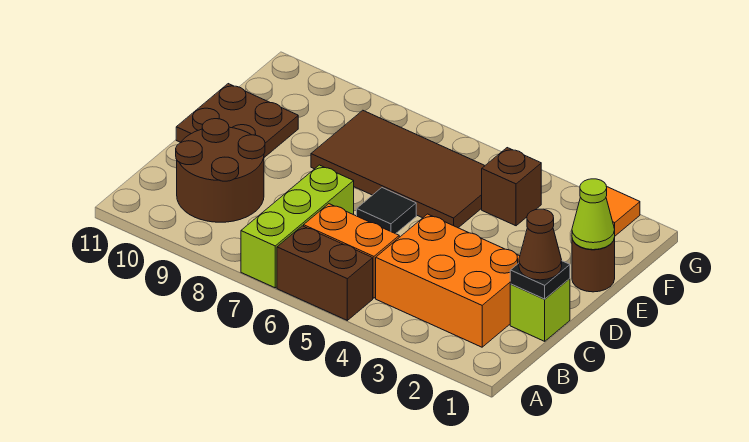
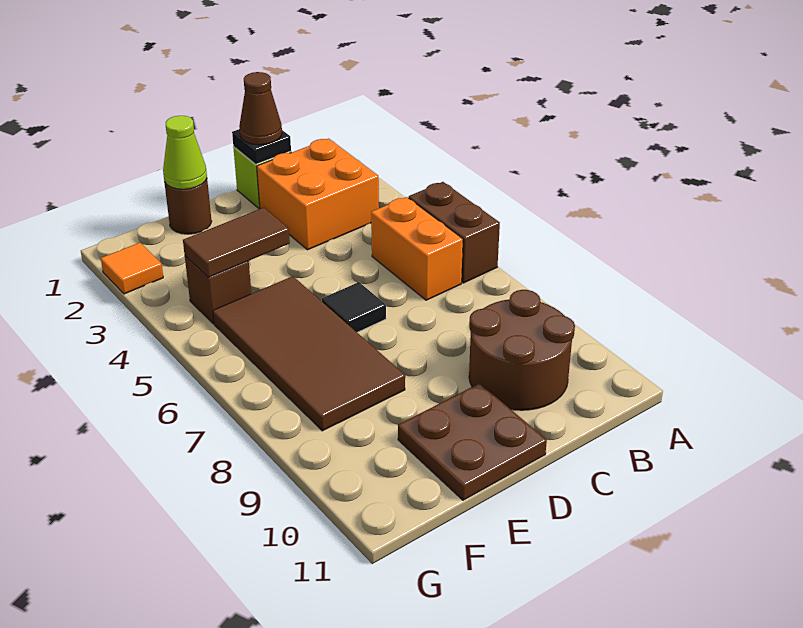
lime 1x3 brick [241,165,354,288] -> none
orange 2x3 brick [376,214,520,347] -> orange 2x2 brick [257,139,379,250]
none -> brown 1x2 tile [183,208,290,277]

